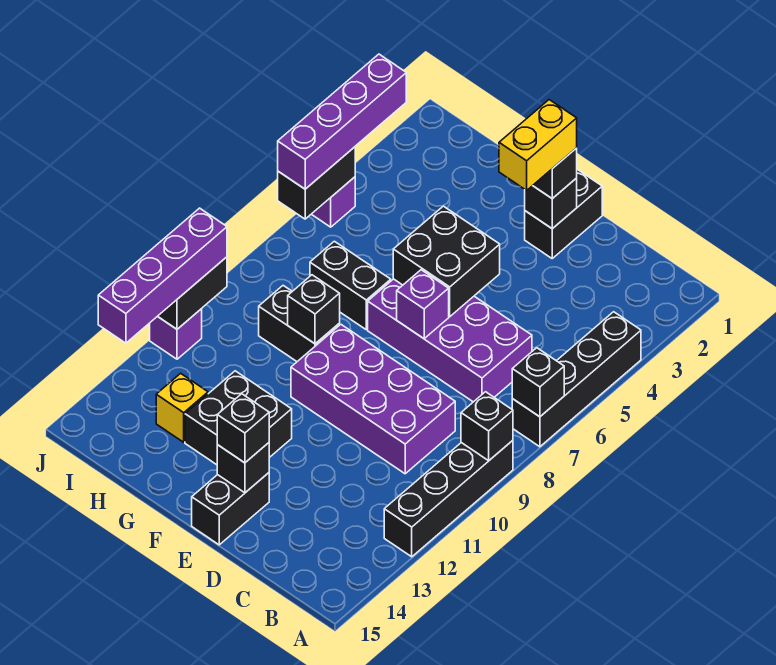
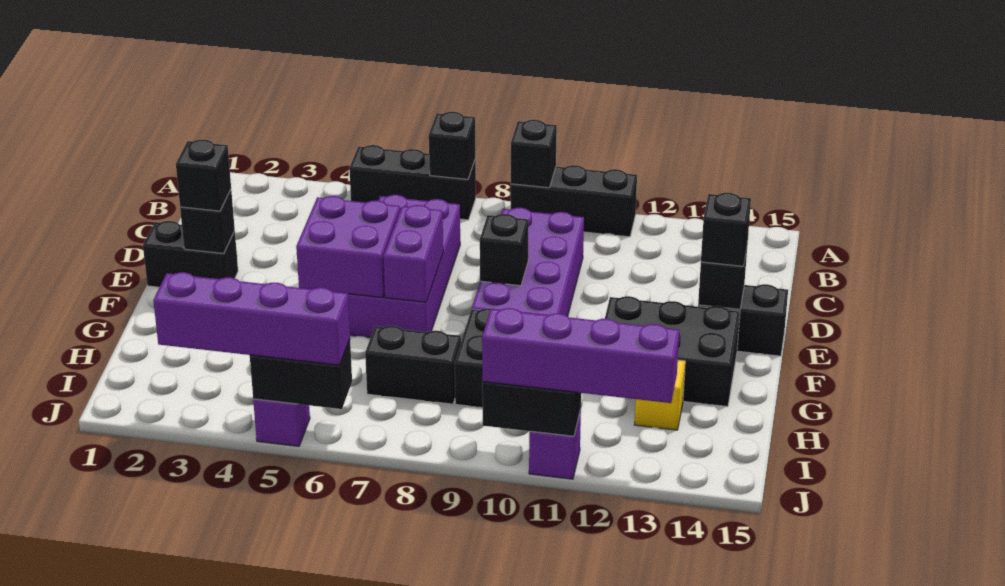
black 1x4 brick [512,312,641,447] -> black 1x3 brick [349,145,476,220]
black 1x4 brick [384,440,513,557] -> black 1x3 brick [511,165,637,237]
yellow 1x2 brick [499,100,577,190] -> none
black 2x2 brick [393,206,500,317] -> purple 2x2 brick [296,196,400,298]
purple 1x1 brick [397,270,449,339] -> purple 1x2 brick [383,205,443,302]
black 2x2 brick [185,371,292,465] -> black 2x3 brick [605,296,740,407]
black 1x2 brick [310,241,391,330] -> black 1x2 brick turned to [365,326,461,404]
black 1x1 brick [288,275,340,344] -> black 1x1 brick moved to [480,214,529,286]

